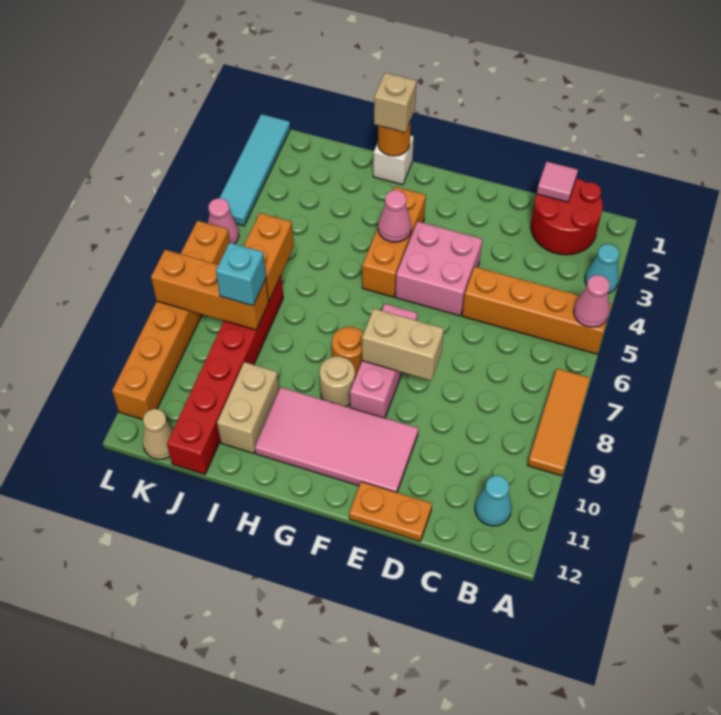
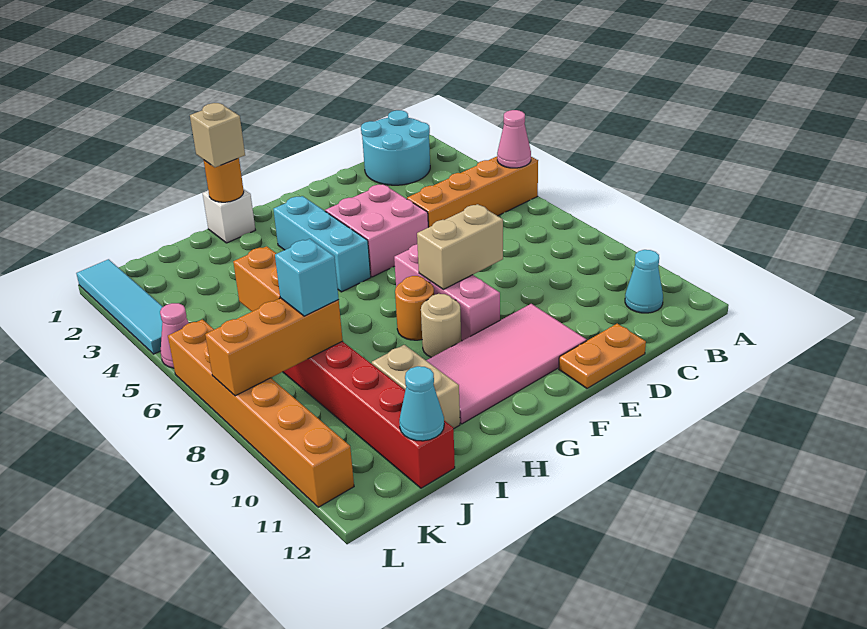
cyan 1x1 cone [585,244,619,293] -> cyan 1x1 cone moved to [399,366,444,441]
orange 1x3 tile [528,369,590,476] -> none
red 2x2 round brick [531,178,603,255] -> cyan 2x2 round brick [361,110,430,185]
pink 1x1 tile [537,162,578,202] -> none
orange 1x3 brick [362,187,426,297] -> cyan 1x3 brick [273,196,371,292]
pink 1x1 cone [378,190,412,242] -> none
tan 1x1 cone [143,409,173,459] -> none

